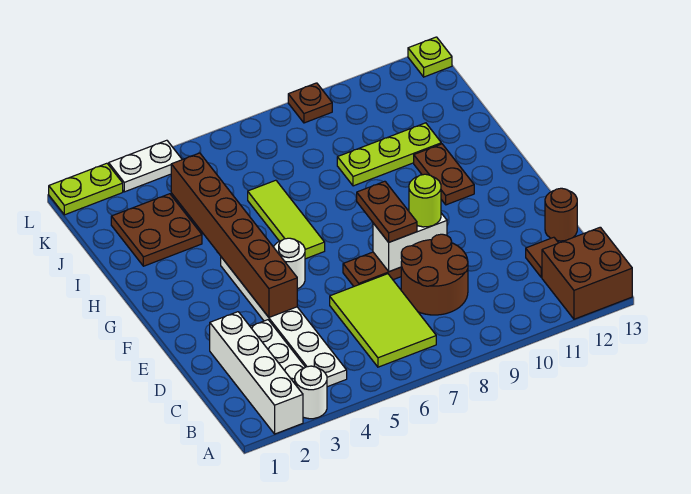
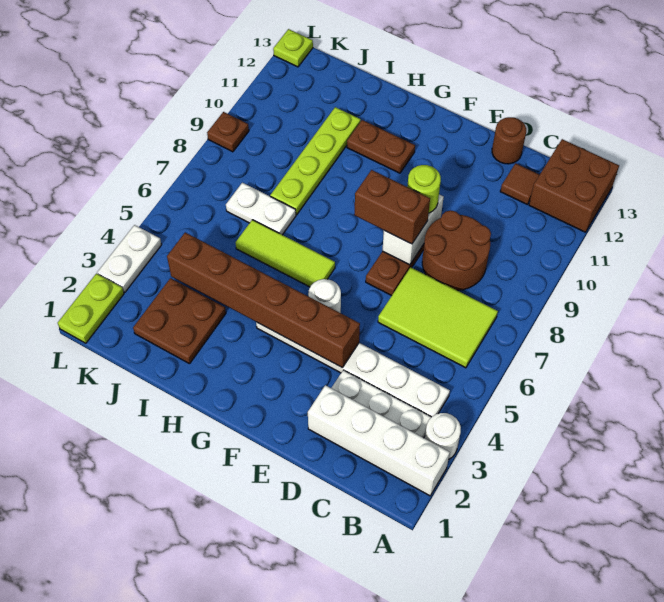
brown 1x2 plate [357,181,417,242] -> brown 1x2 brick [354,170,430,244]
none -> white 1x2 plate [226,183,296,235]
lime 1x3 plate [337,123,441,186] -> lime 1x4 plate [270,107,361,215]

